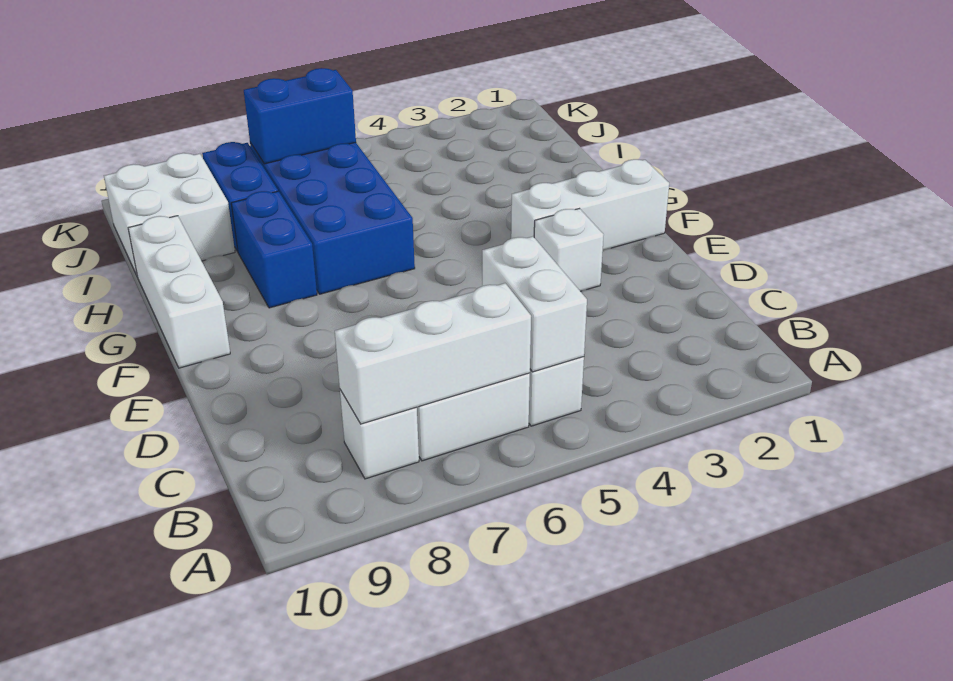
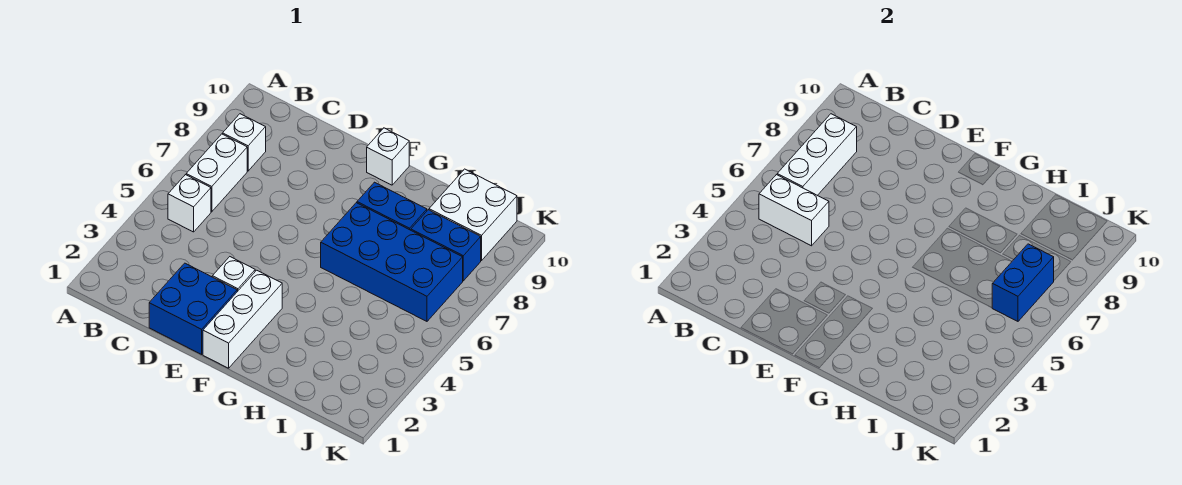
none -> blue 2x2 brick [149,263,237,354]
white 1x3 brick [128,216,230,368] -> white 1x1 brick [367,128,409,185]

